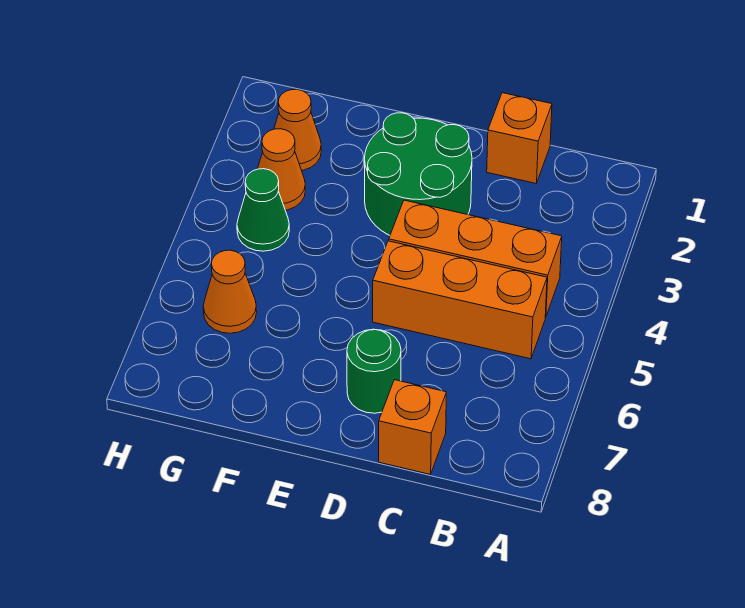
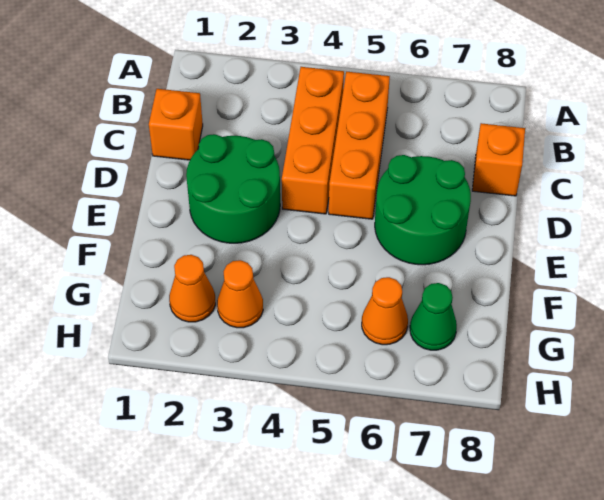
green 1x1 round brick [347,329,401,413] -> green 2x2 round brick [375,155,471,265]
green 1x1 cone [237,169,289,251] -> green 1x1 cone moved to [410,283,457,350]

